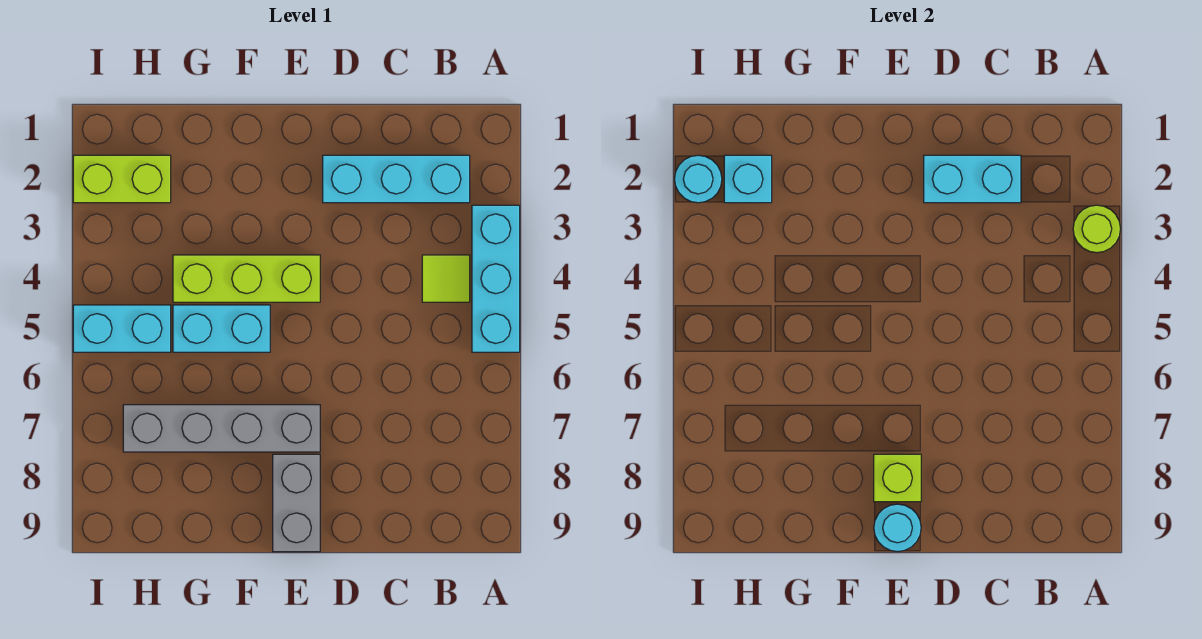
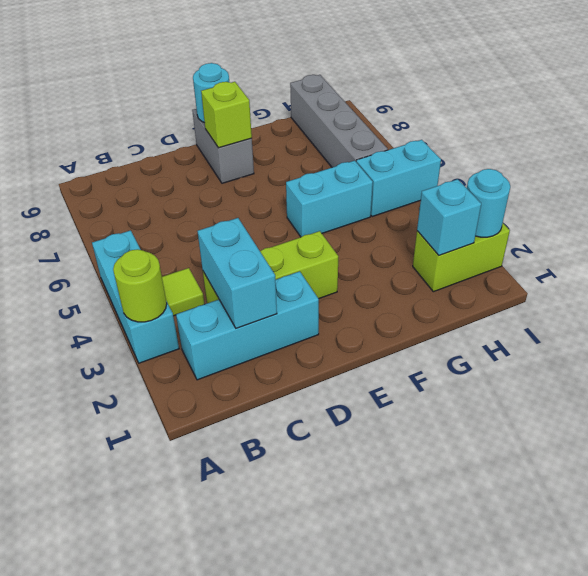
cyan 1x2 brick [924,155,1021,203] -> cyan 1x2 brick turned to [198,218,277,328]
lime 1x3 brick [173,255,320,302] -> lime 1x3 brick moved to [203,231,338,303]
grey 1x4 brick [123,405,320,452] -> grey 1x4 brick turned to [290,75,388,167]

